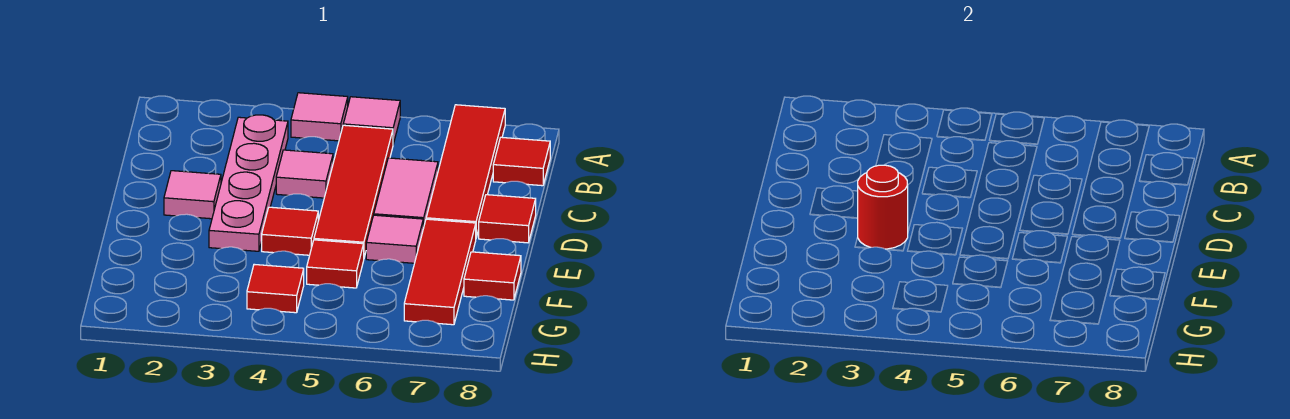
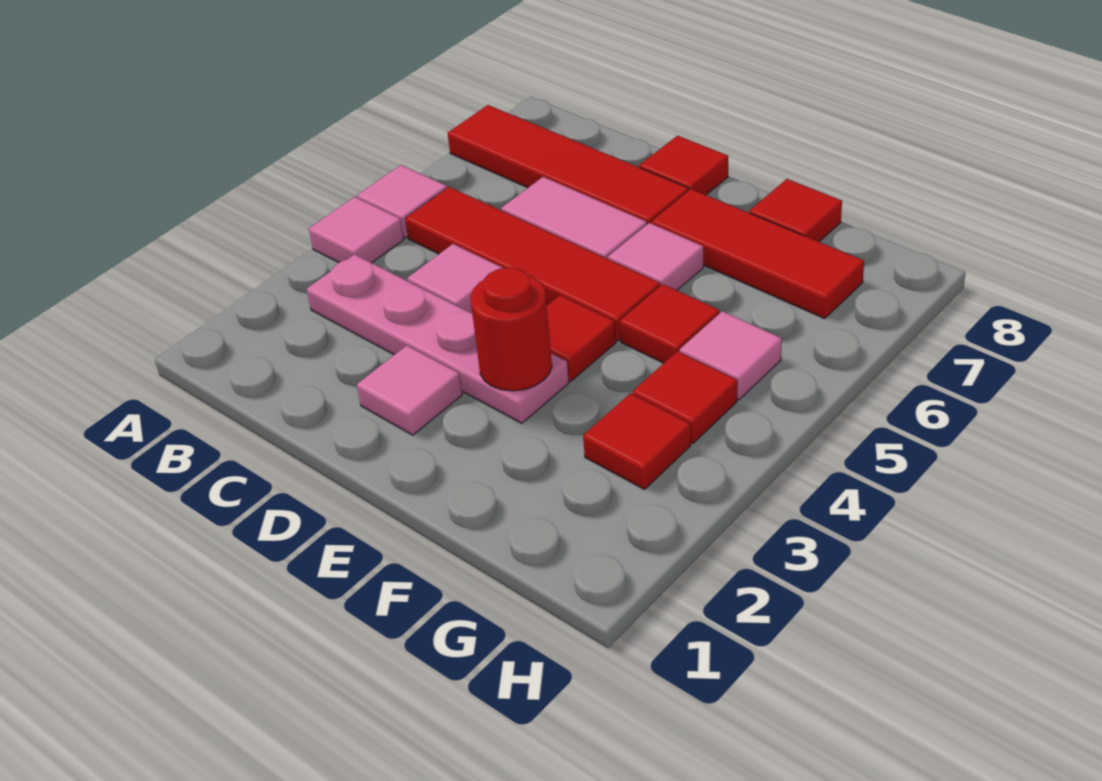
red 1x1 tile [493,137,550,186] -> red 1x1 tile moved to [583,393,691,489]
none -> pink 1x1 tile [680,311,782,400]

